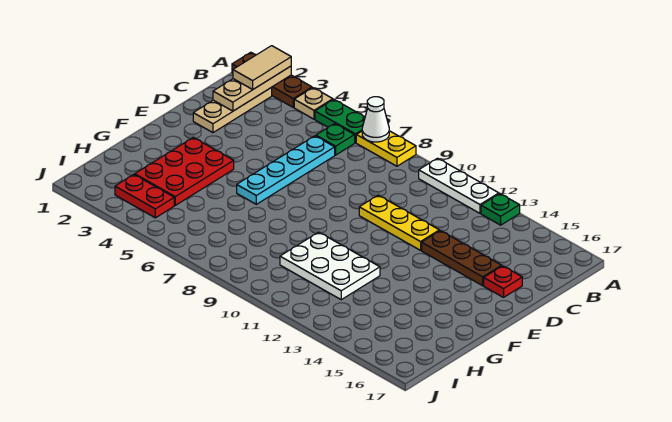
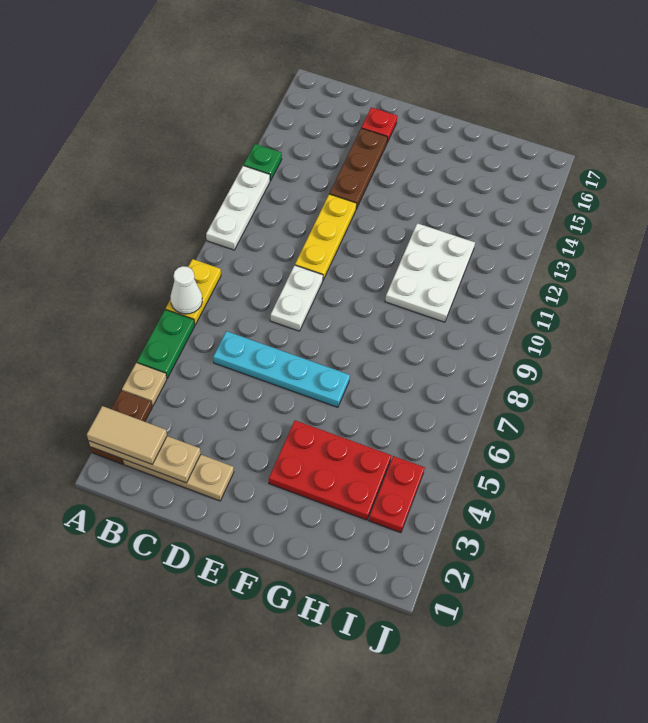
brown 1x3 plate [232,52,312,107] -> brown 1x2 plate [91,391,152,464]
green 1x1 plate [316,124,355,155] -> none
none -> white 1x2 plate [270,265,323,331]

